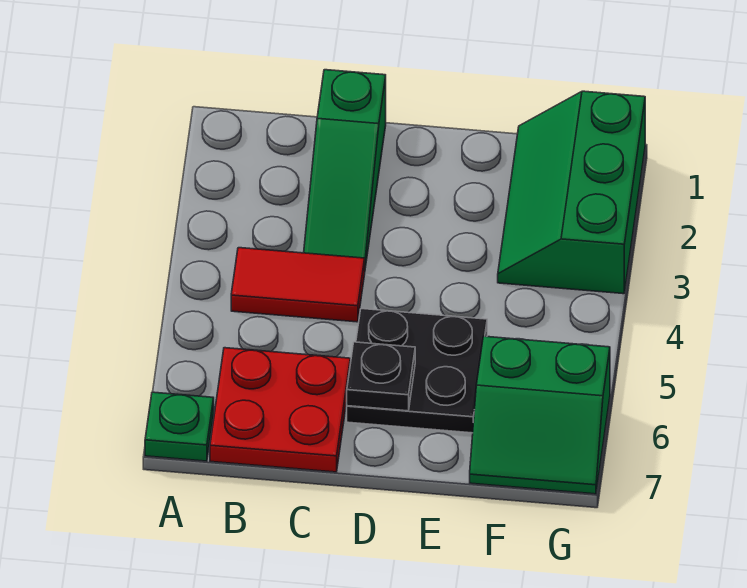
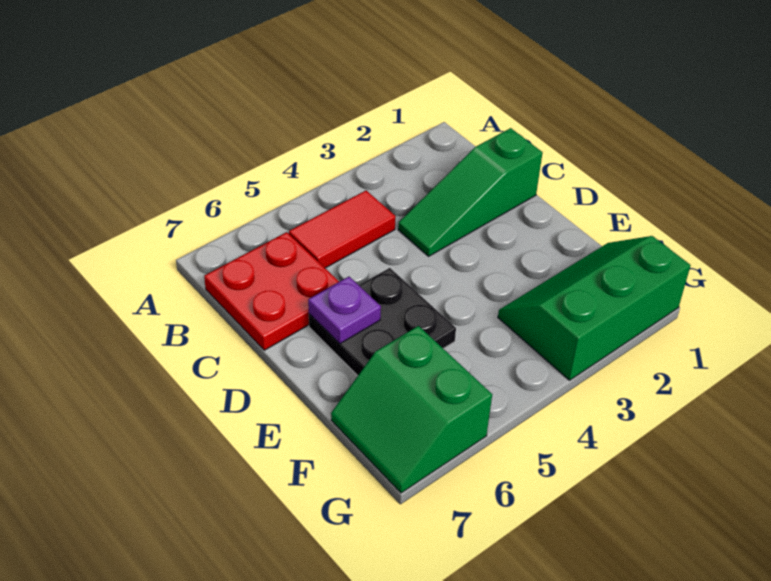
green 1x1 plate [145,392,214,461] -> none
red 1x2 tile [231,248,365,322] -> red 1x2 tile turned to [289,191,396,268]
black 1x1 plate [347,342,415,411] -> purple 1x1 plate [308,277,381,344]

